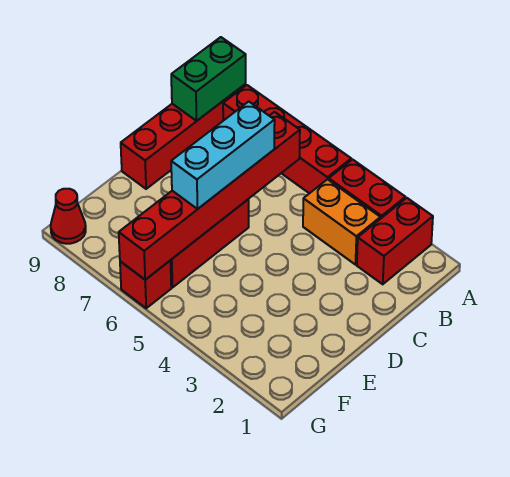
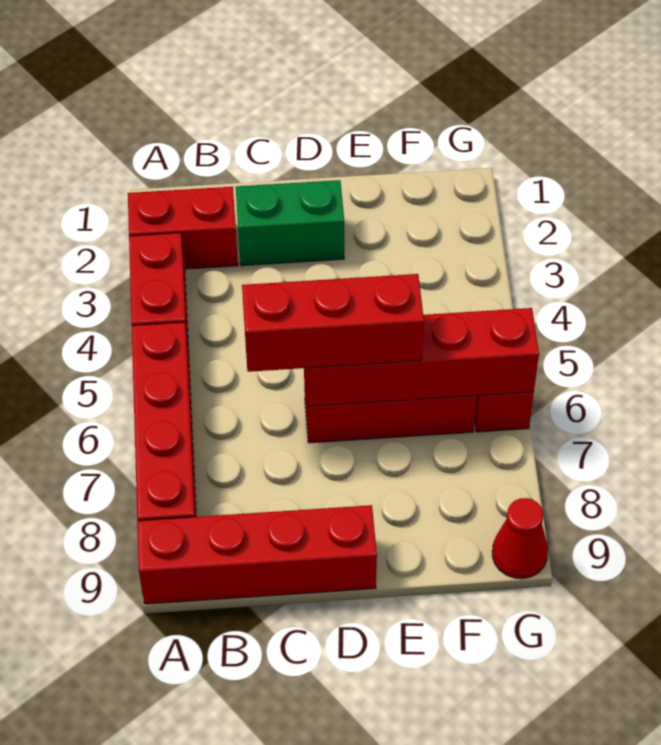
green 1x2 brick [171,37,246,121] -> green 1x2 brick moved to [236,180,344,266]
orange 1x2 brick [303,179,380,265] -> none
red 1x6 brick [119,112,300,280] -> red 1x4 brick [304,308,539,406]
cyan 1x3 brick [171,102,275,209] -> red 1x3 brick [242,274,424,372]

